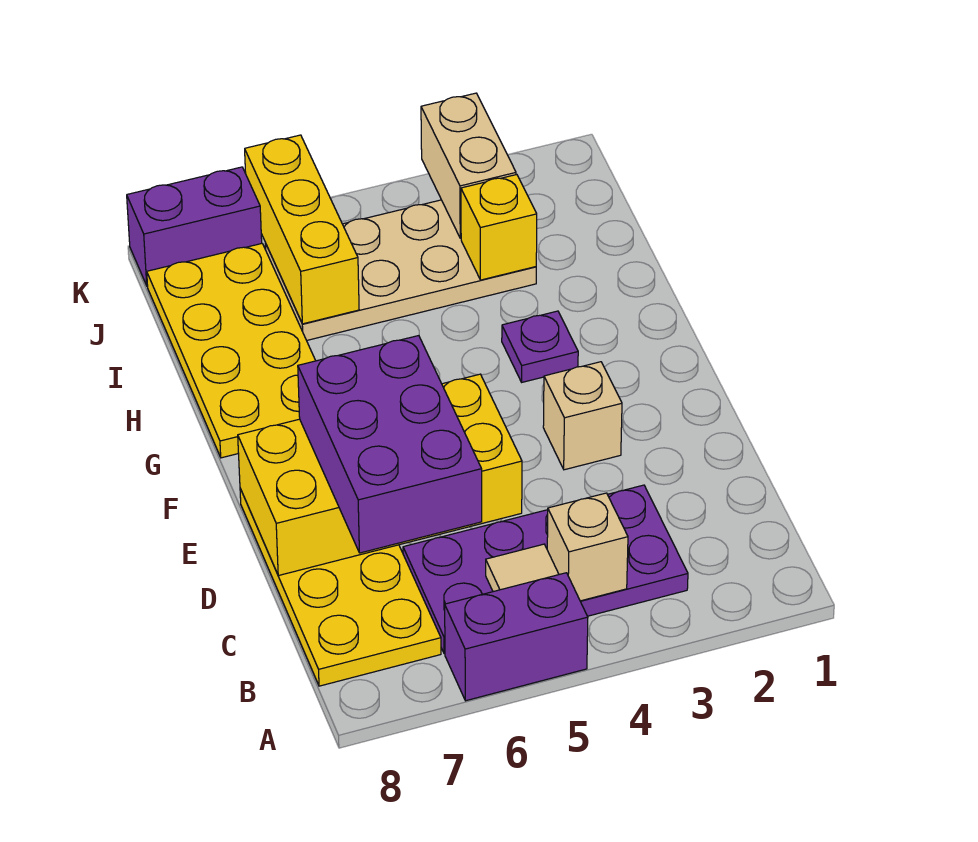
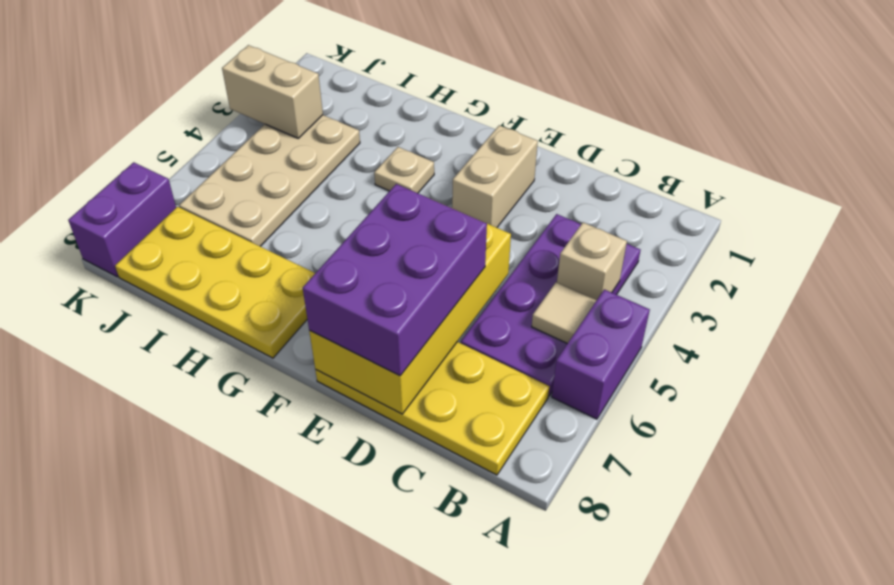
purple 2x3 brick [298,336,482,553] -> purple 2x3 brick turned to [303,184,487,376]
tan 1x1 brick [543,362,622,470] -> tan 1x2 brick [452,125,538,228]
purple 1x1 plate [502,311,578,382] -> tan 1x1 plate [374,147,434,193]
yellow 1x1 brick [461,175,537,280] -> none
yellow 1x3 brick [245,135,359,324] -> none

